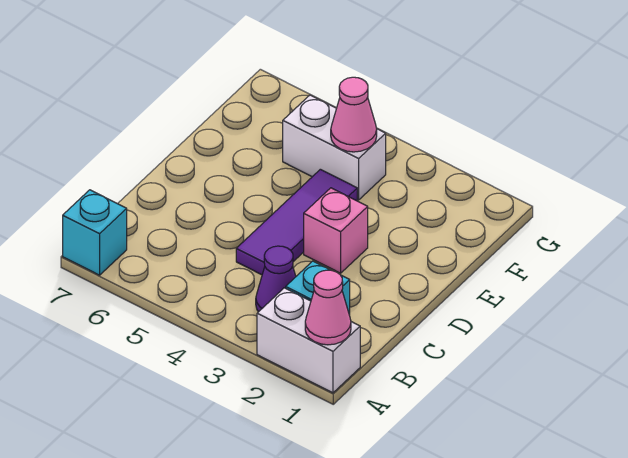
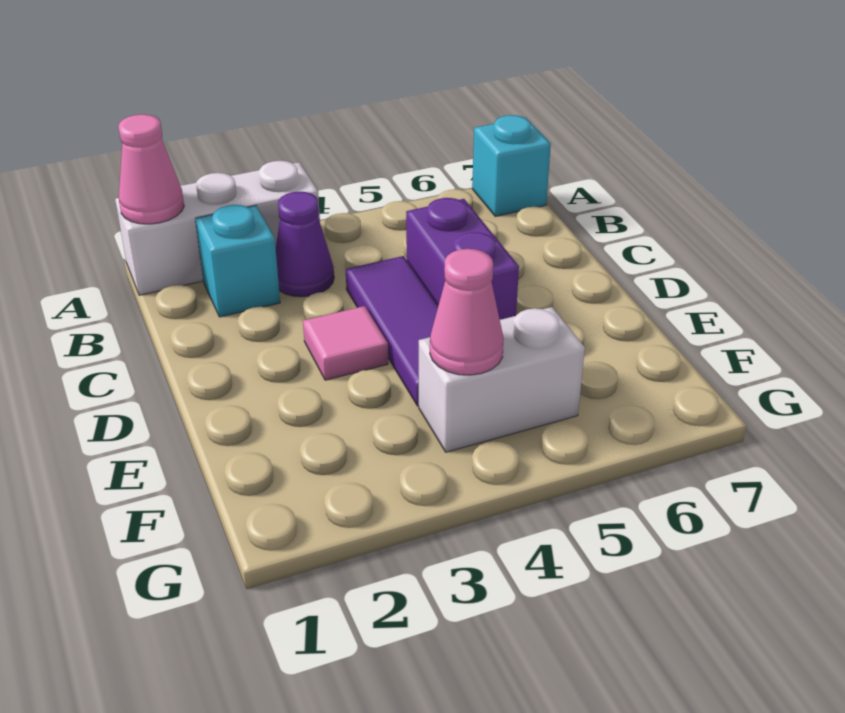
white 1x2 brick [257,288,360,393] -> white 1x3 brick [115,161,320,295]
none -> purple 1x2 brick [406,198,519,320]
pink 1x1 brick [304,188,368,273] -> pink 1x1 tile [303,306,388,380]

